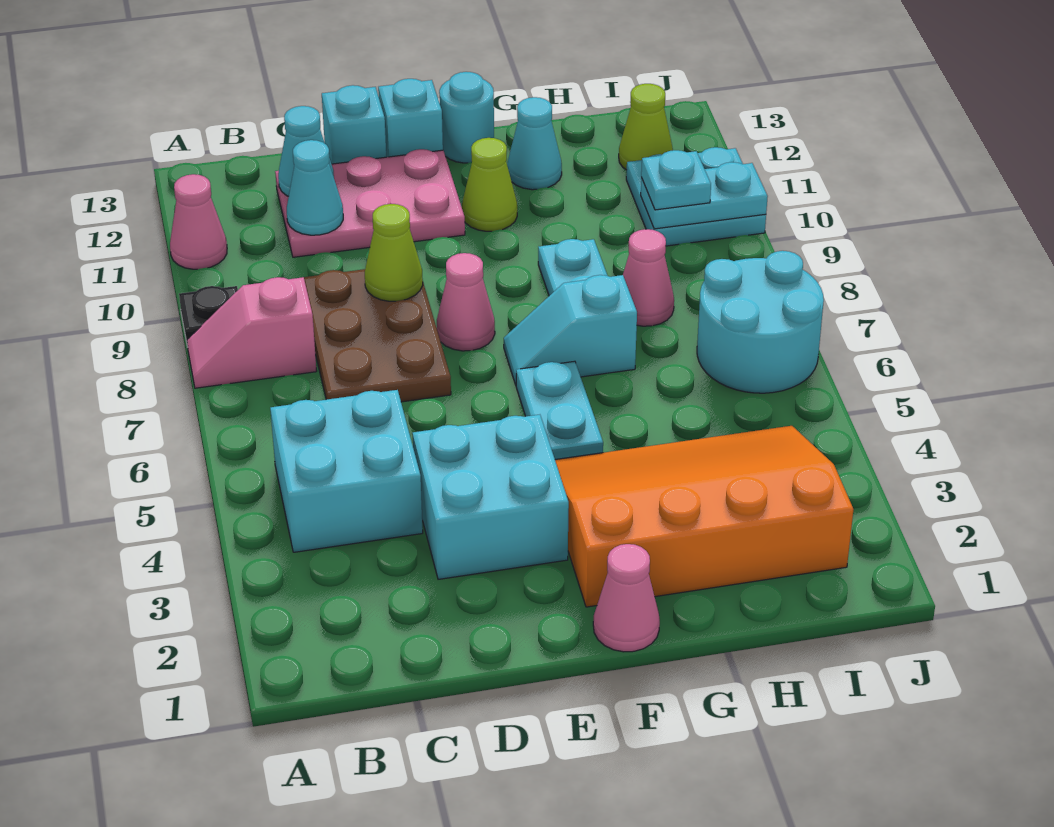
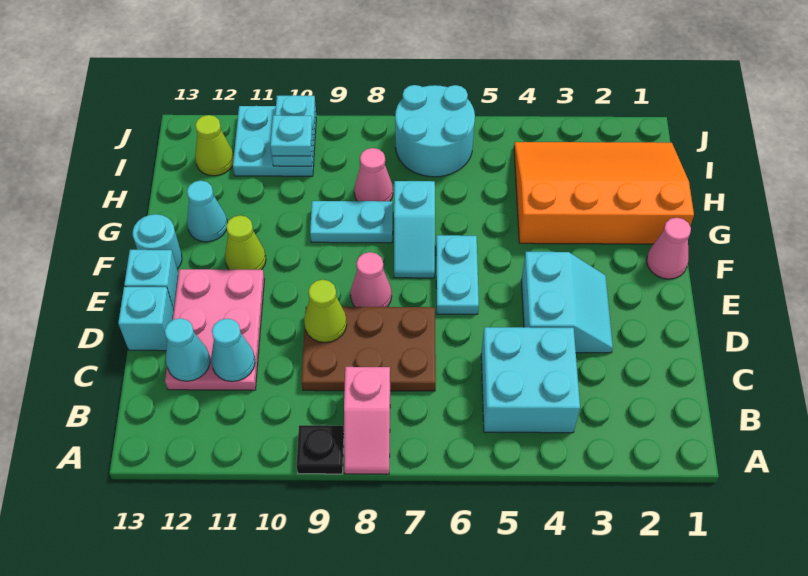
pink 1x1 cone [170,174,227,269] -> none
cyan 2x2 brick [412,415,569,579] -> cyan 2x2 slope [521,252,613,353]
orange 3x4 slope [555,426,854,607] -> orange 3x4 slope turned to [514,142,694,244]
cyan 1x2 plate [516,361,603,459] -> cyan 1x2 plate turned to [436,235,479,314]

